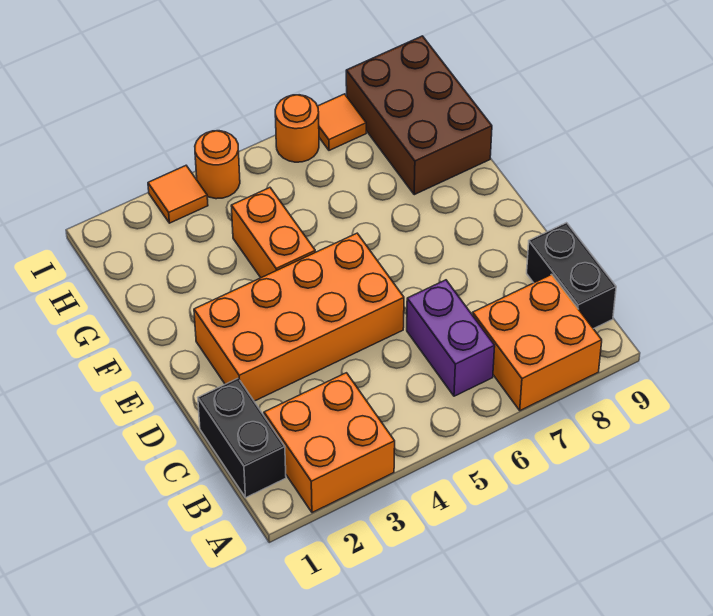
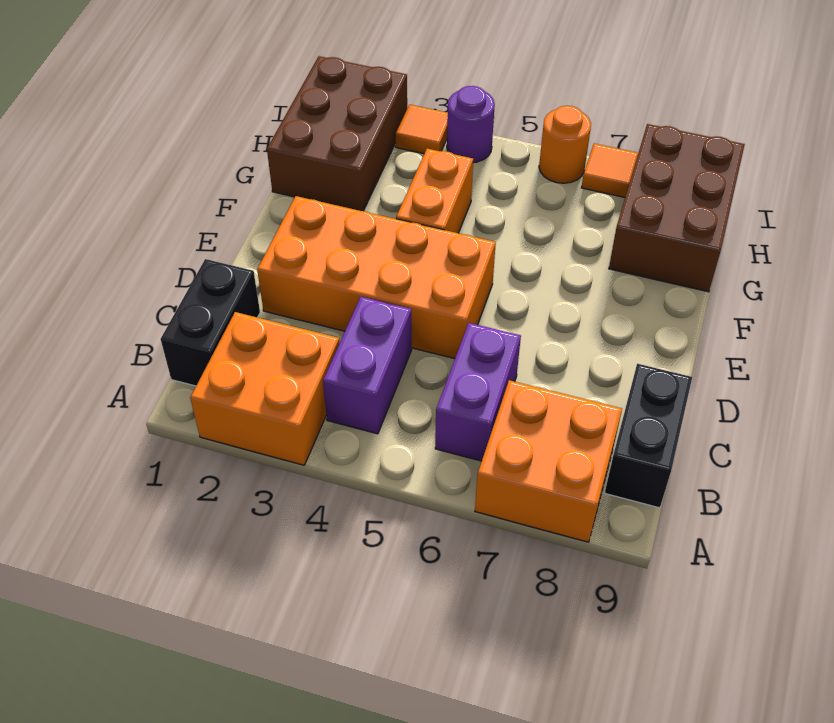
none -> purple 1x2 brick [323,297,412,434]
none -> brown 2x3 brick [267,56,407,211]
orange 1x1 round brick [195,131,240,199] -> purple 1x1 round brick [447,86,495,163]

